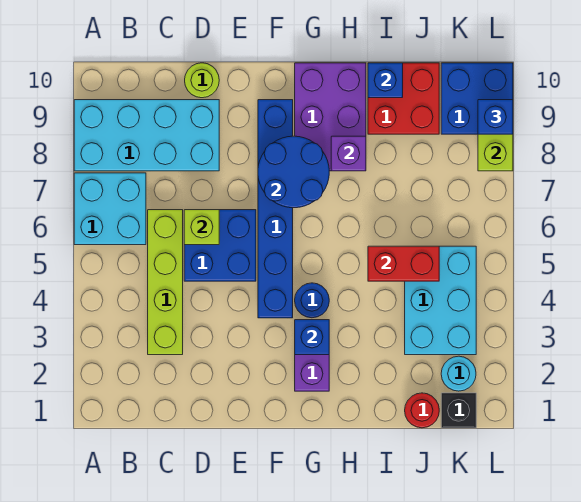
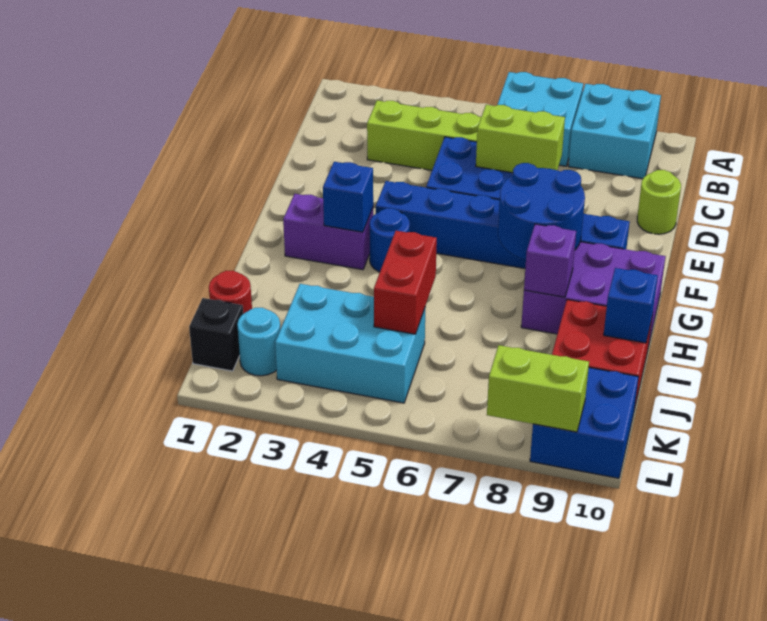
cyan 2x4 brick [74,100,219,171] -> cyan 2x2 brick [568,84,661,179]
lime 1x1 brick [184,210,219,245] -> lime 1x2 brick [476,105,565,173]
blue 1x1 brick [478,100,513,134] -> none

